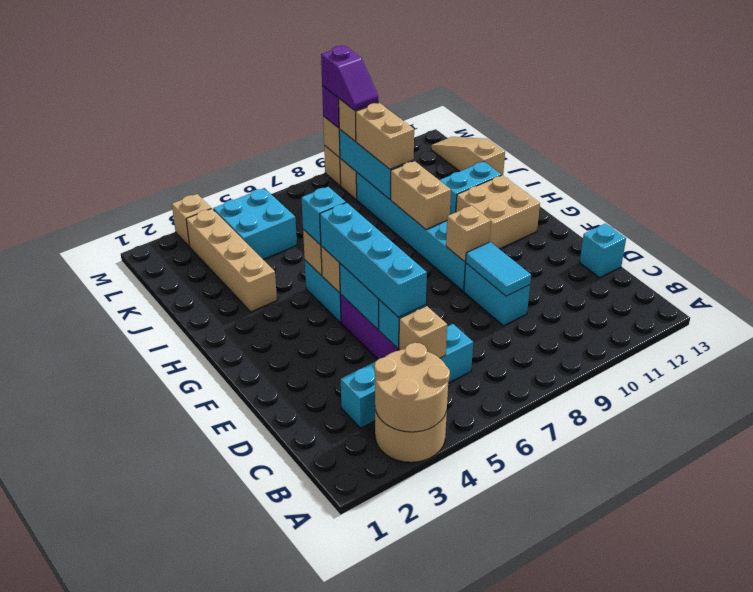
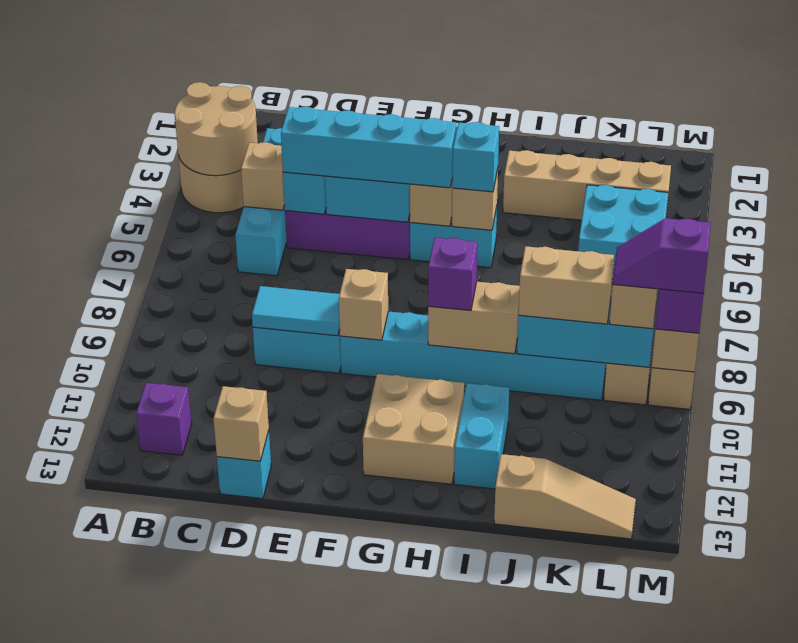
none -> purple 1x1 brick [136,383,192,455]
none -> purple 1x1 brick [428,238,477,310]
tan 1x1 brick [172,194,211,246] -> tan 1x1 brick moved to [213,386,269,461]

